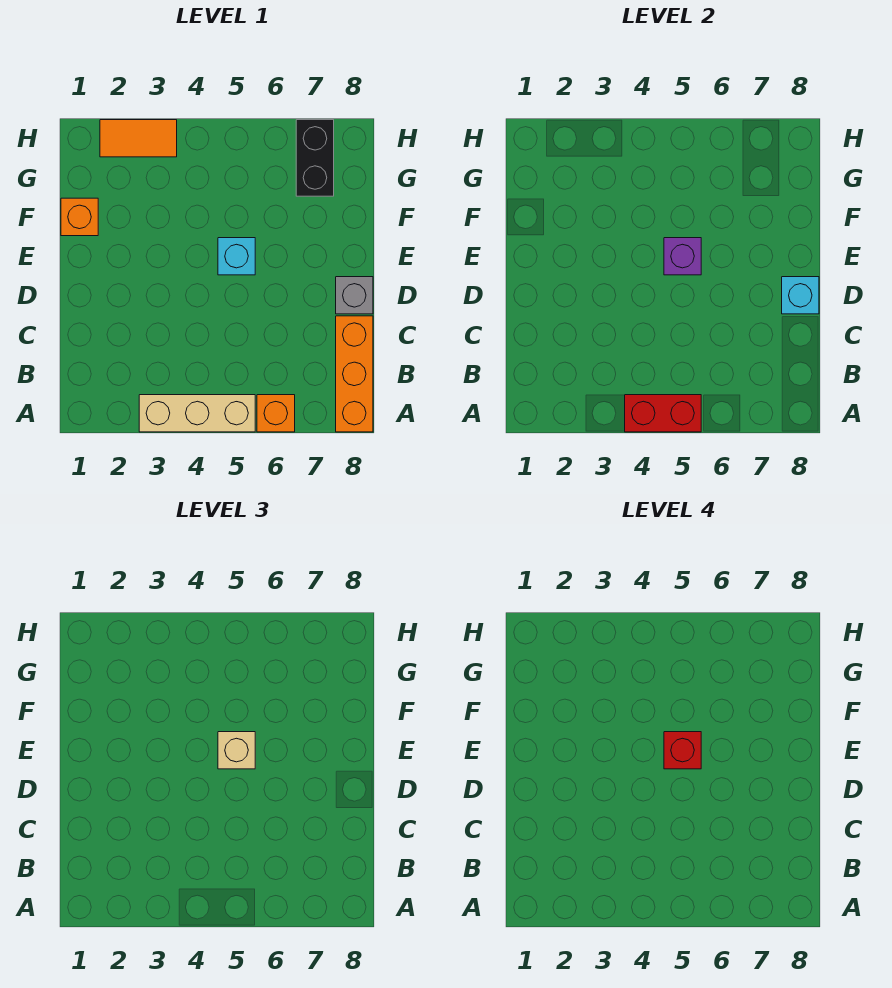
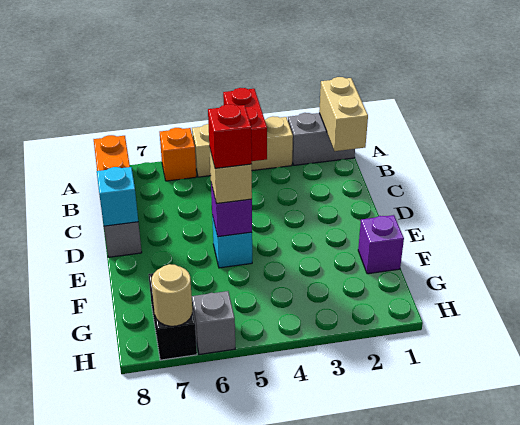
none -> grey 1x2 brick [288,113,355,165]
none -> tan 1x2 brick [319,77,368,151]
red 1x2 brick [625,395,701,432] -> red 1x2 brick turned to [223,88,267,161]
orange 1x1 brick [61,198,98,236] -> purple 1x1 brick [358,215,404,274]
orange 1x2 tile [100,120,177,157] -> none
none -> grey 1x1 brick [192,291,235,354]
none -> tan 1x1 round brick [152,264,192,326]

